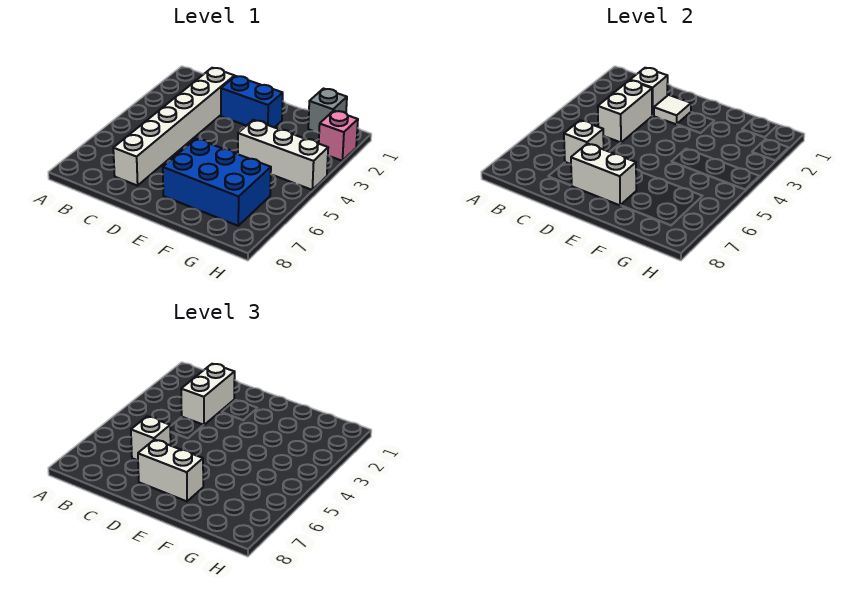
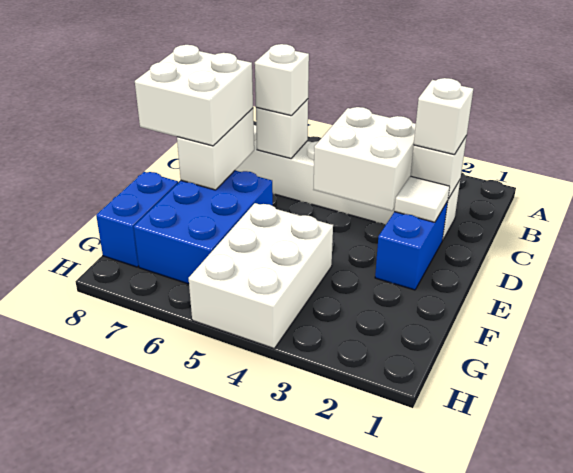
white 1x2 brick [181,364,235,425] -> white 1x1 brick [414,78,473,155]
white 1x2 brick [598,80,652,143] -> white 2x2 brick [313,107,416,211]
white 1x2 brick [138,440,203,501] -> white 2x2 brick [135,45,253,146]
white 1x3 brick [238,120,328,190] -> white 2x3 brick [189,203,333,348]
none -> blue 1x2 brick [96,172,178,267]
grey 1x1 brick [308,89,347,133] -> none
pink 1x1 brick [319,111,358,161] -> none

